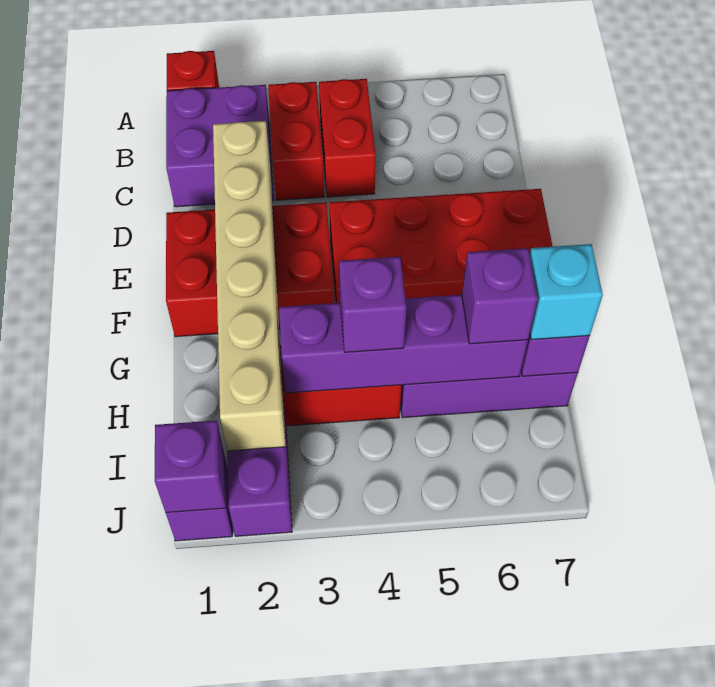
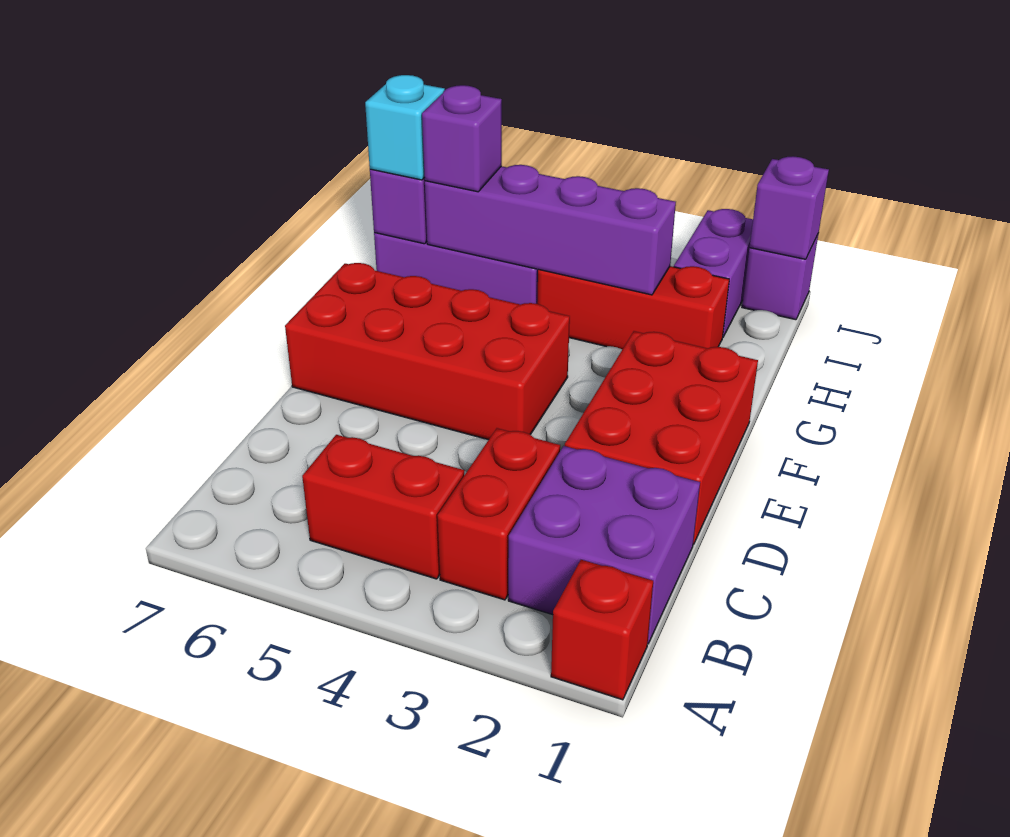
red 1x2 brick [319,79,376,197] -> red 1x2 brick turned to [302,435,464,579]
tan 1x6 brick [213,121,286,451] -> none
red 2x3 brick [166,202,334,337] -> red 2x3 brick turned to [565,331,758,544]
purple 1x1 brick [339,257,407,352] -> none

